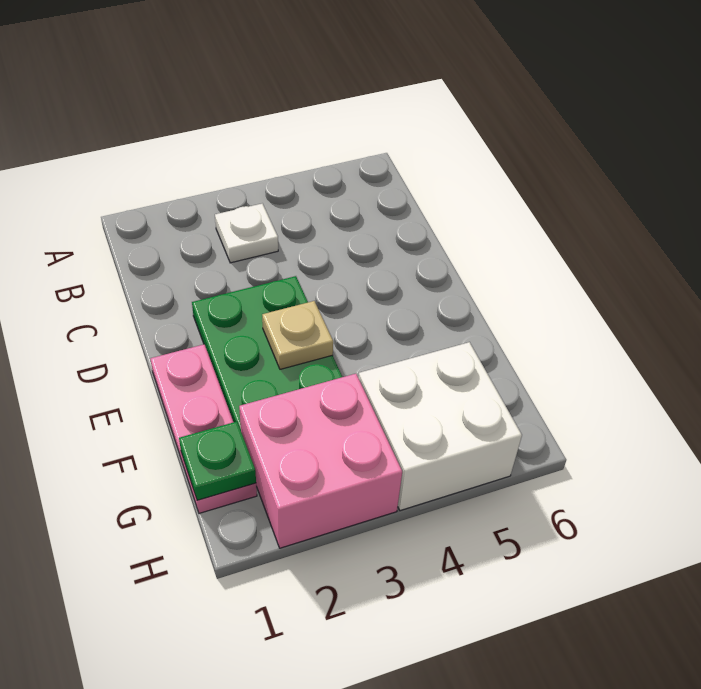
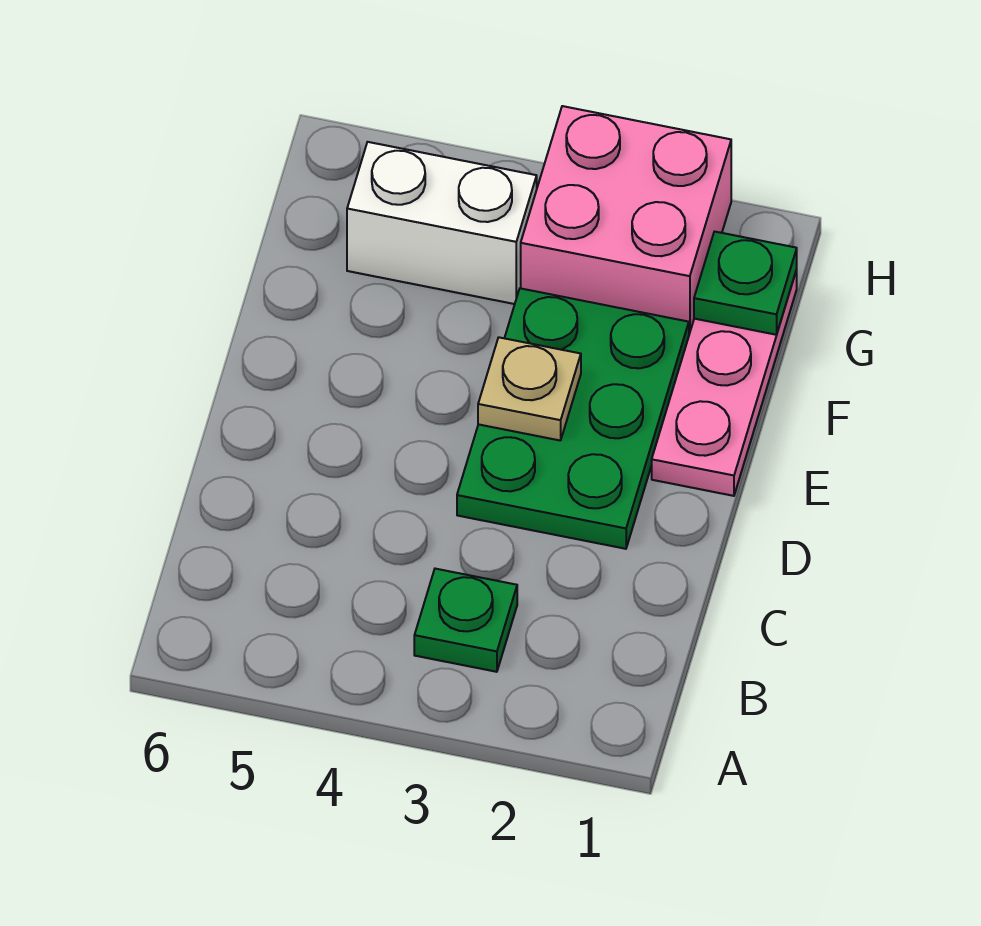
white 1x1 plate [215,204,278,263] -> green 1x1 plate [414,569,517,672]
white 2x2 brick [359,342,522,511] -> white 1x2 brick [347,142,537,304]

